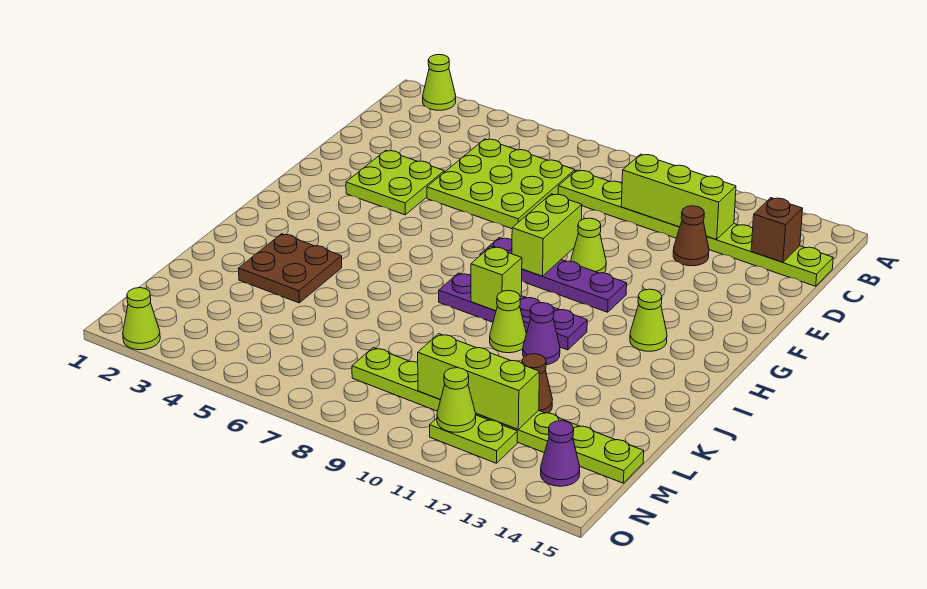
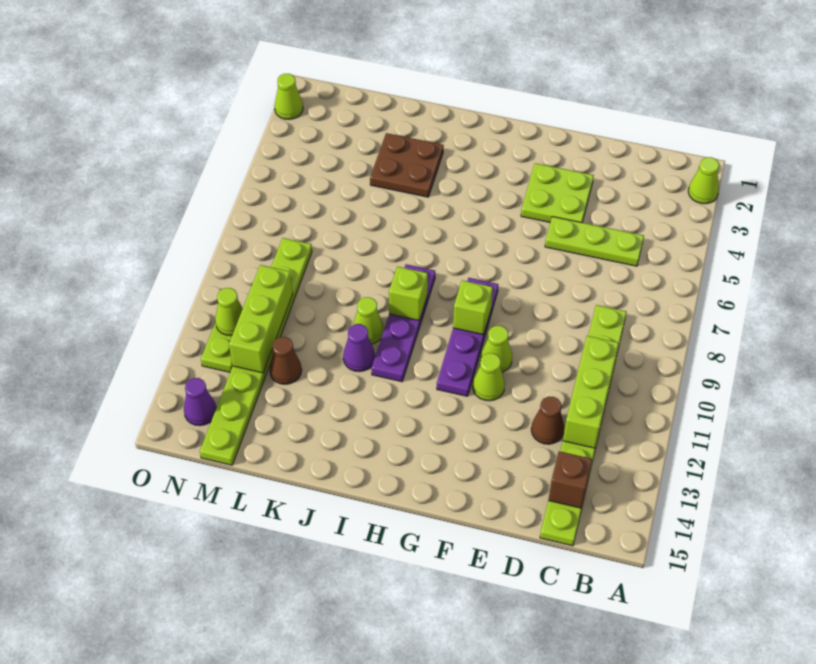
lime 3x3 plate [427,139,575,229] -> lime 1x3 plate [545,217,644,266]
lime 1x2 brick [512,194,582,276] -> lime 1x1 brick [453,280,493,335]
lime 1x1 cone [630,289,667,351] -> lime 1x1 cone moved to [473,353,505,401]

